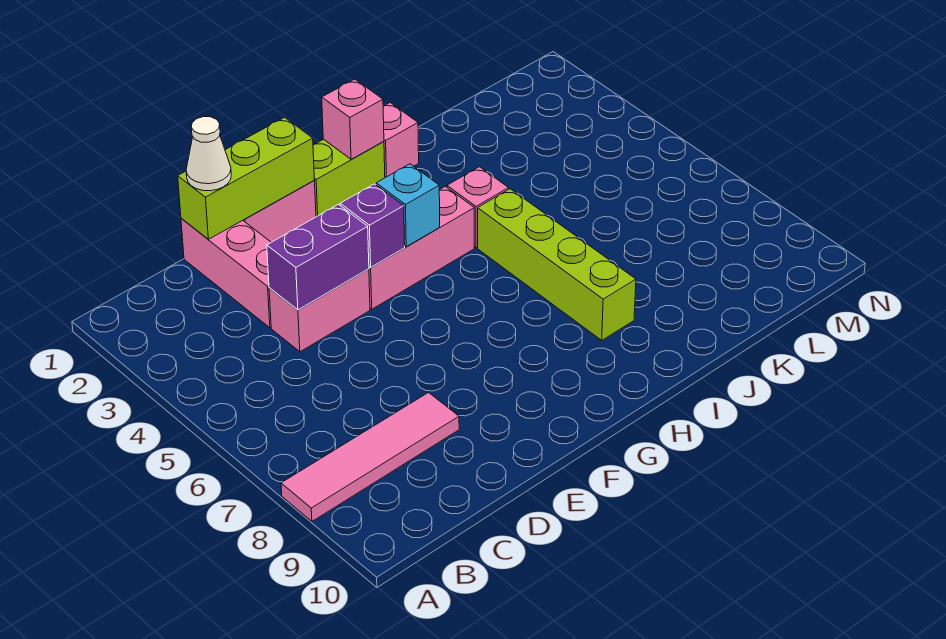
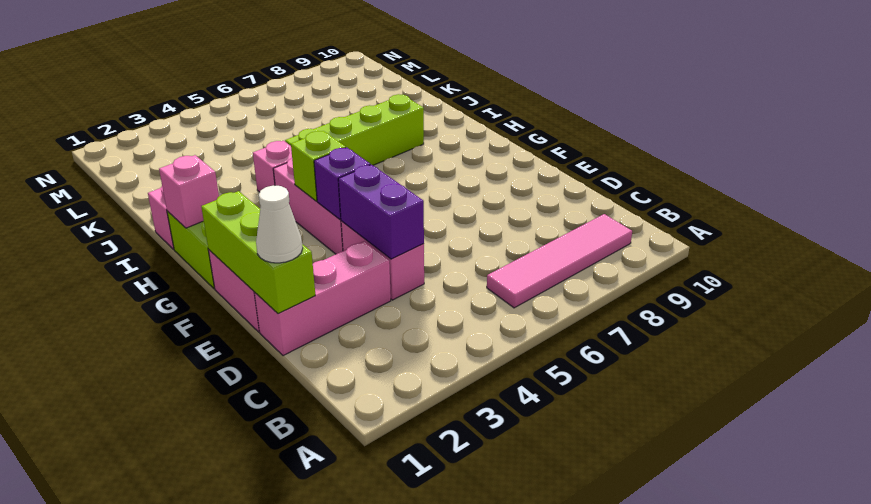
pink 1x4 tile [281,393,459,521] -> pink 1x4 tile turned to [487,214,632,308]
cyan 1x1 brick [376,164,440,247] -> lime 1x1 brick [291,131,346,201]

